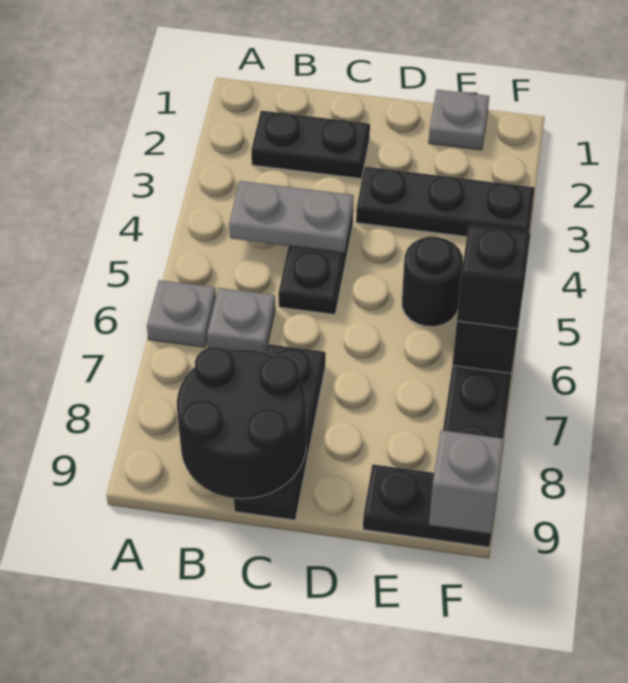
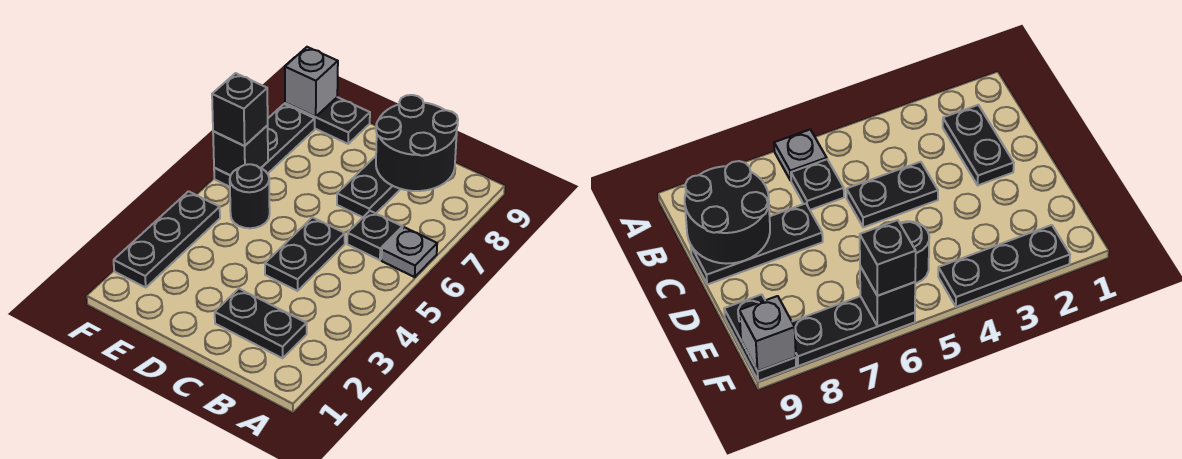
grey 1x2 plate [229,181,354,253] -> none
grey 1x1 plate [207,288,275,353] -> black 1x1 plate [347,211,402,260]
black 1x3 plate [356,167,535,237] -> black 1x3 plate turned to [114,191,220,287]
grey 1x1 plate [429,90,489,150] -> none

